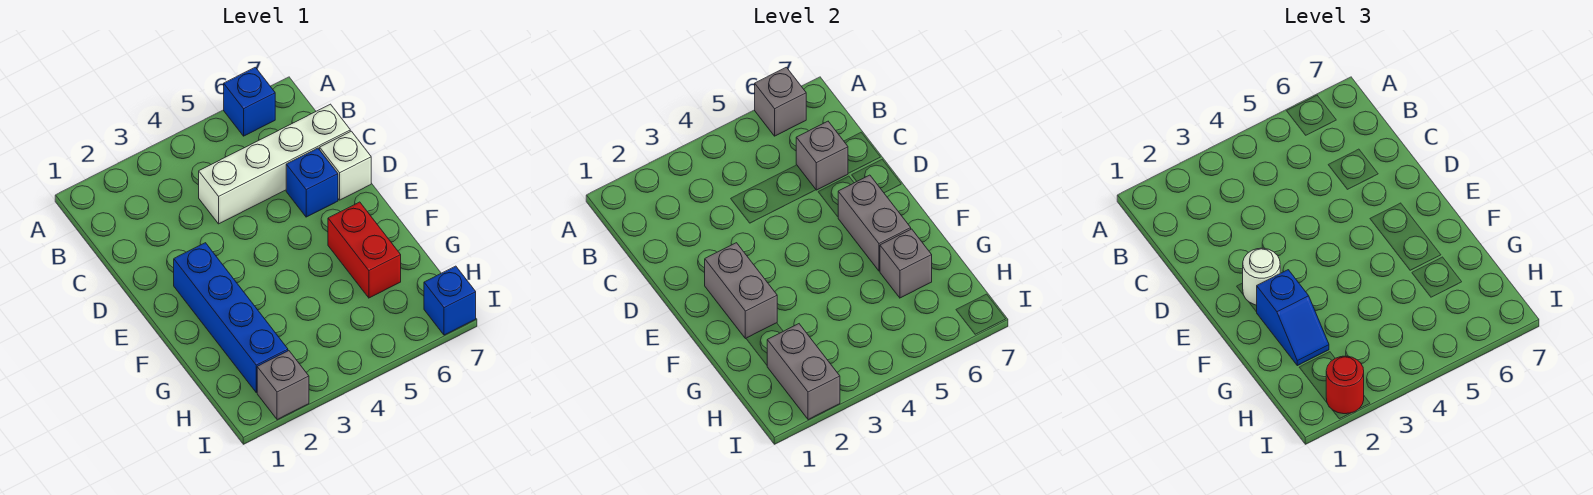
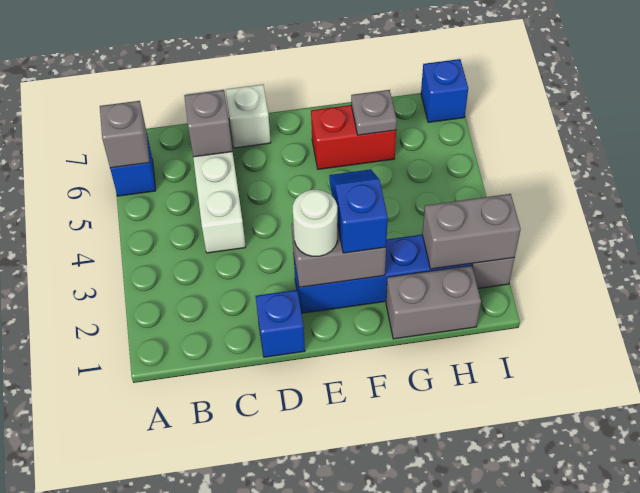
blue 1x1 brick [286,148,338,217] -> blue 1x1 brick moved to [256,290,305,357]
grey 1x2 brick [838,175,911,271] -> grey 1x2 brick moved to [386,265,481,339]
blue 1x2 slope [1257,270,1329,366] -> blue 1x2 slope turned to [329,169,388,253]
grey 1x1 brick [880,229,932,298] -> grey 1x1 plate [351,90,397,135]
red 1x1 round brick [1326,356,1364,414] -> none

